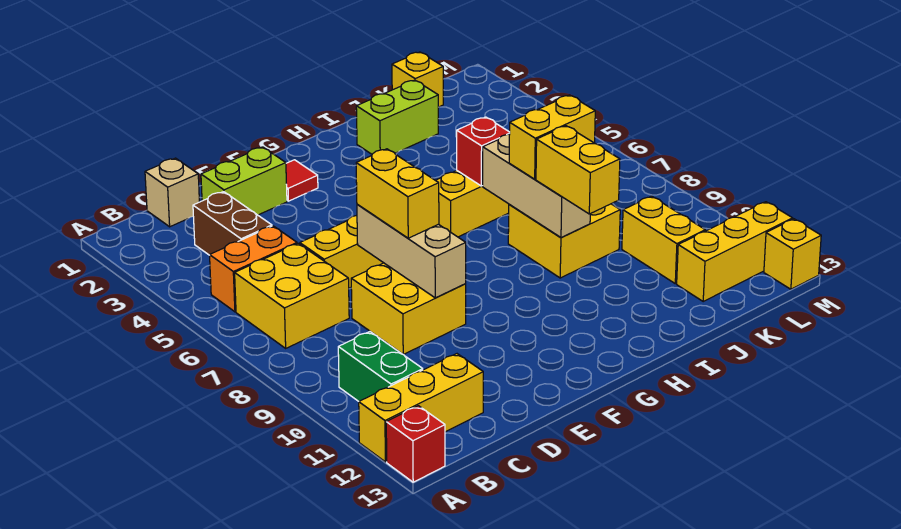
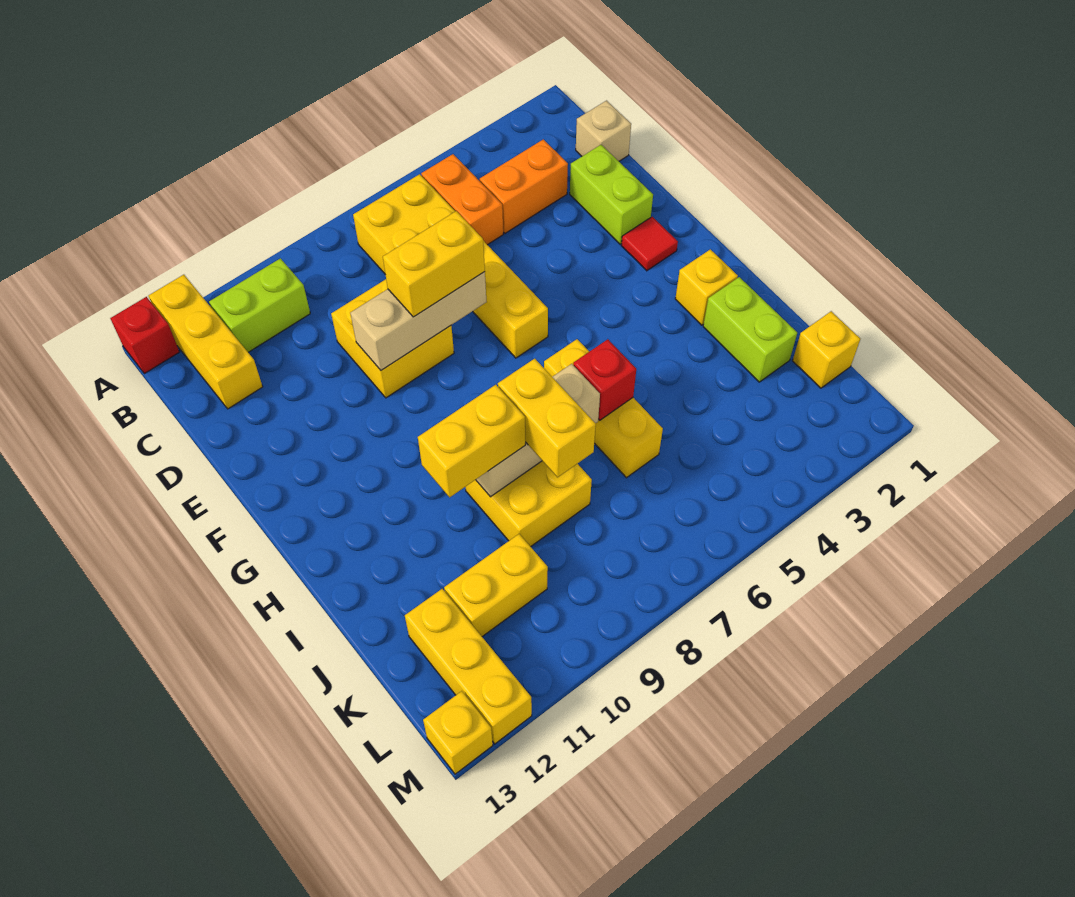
green 1x2 brick [338,332,423,401] -> lime 1x2 brick [209,258,310,352]
brown 1x2 brick [193,192,272,255] -> orange 1x2 brick [480,139,568,233]
none -> yellow 1x1 brick [675,249,738,325]

